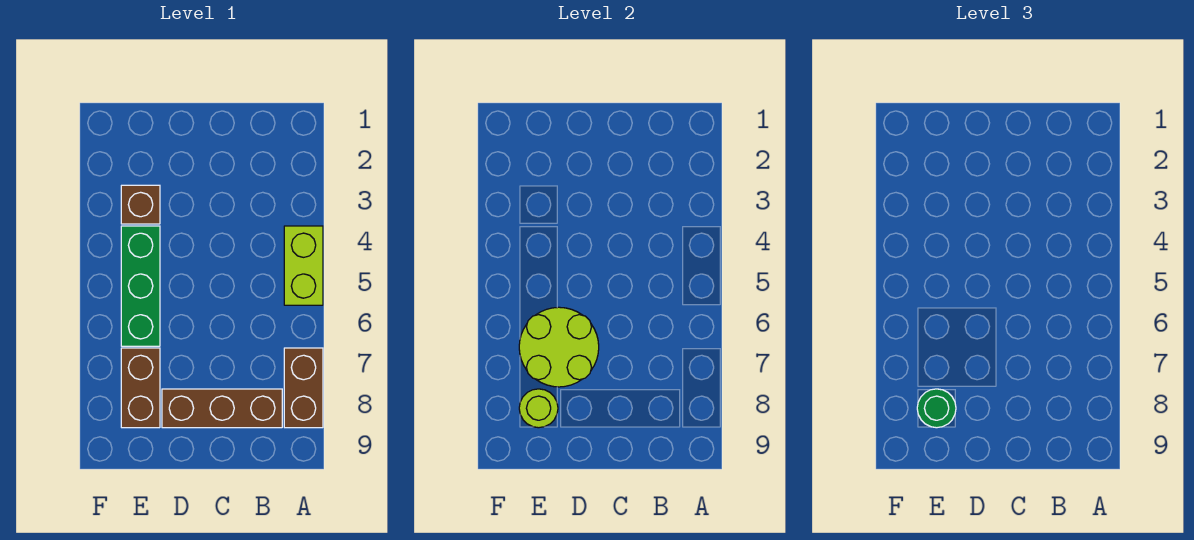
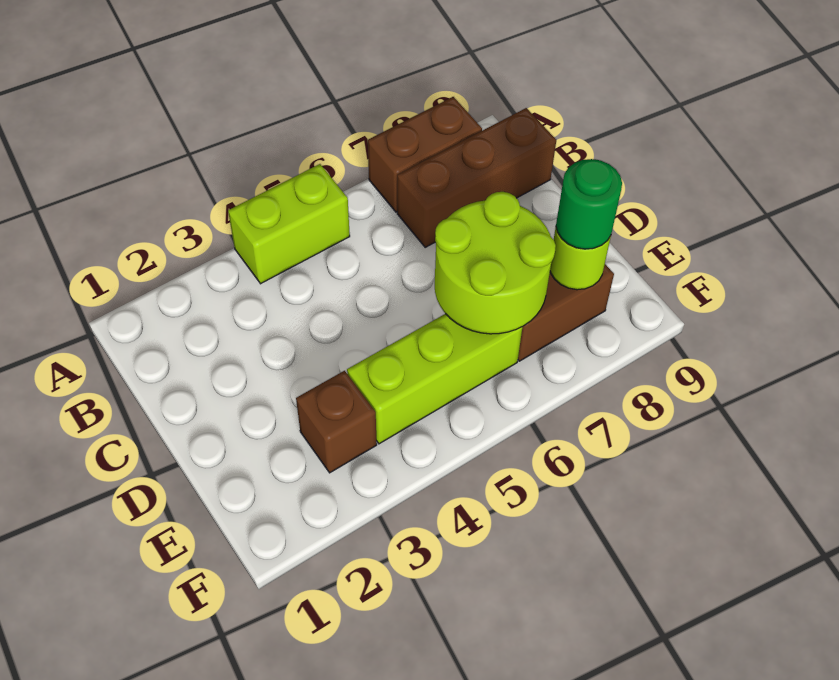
brown 1x3 brick [162,389,282,428] -> brown 1x3 brick turned to [397,108,556,247]
green 1x3 brick [121,226,160,346] -> lime 1x3 brick [347,314,522,444]

